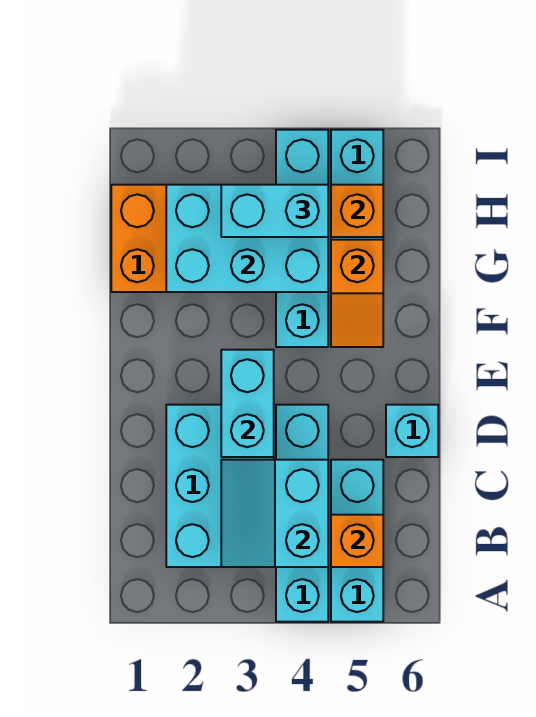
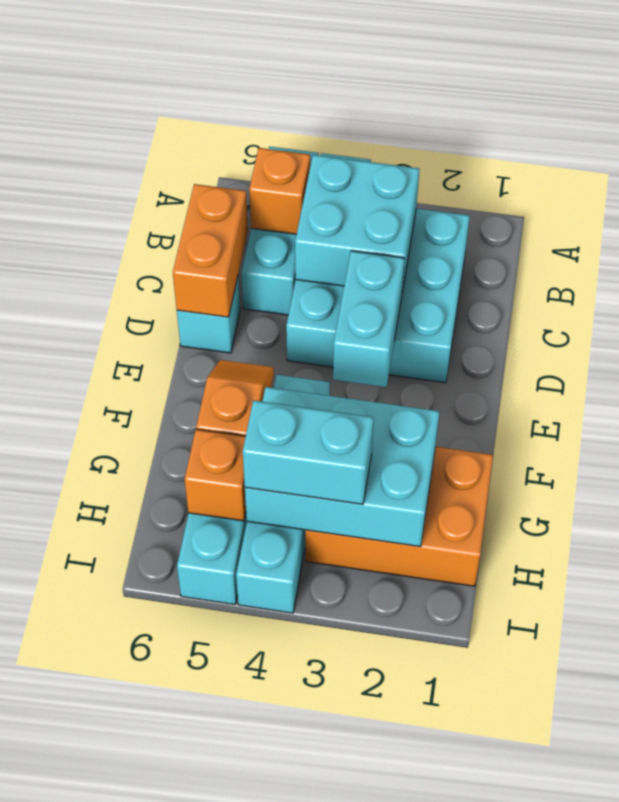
cyan 2x2 slope [221,460,328,567] -> cyan 2x2 brick [295,155,419,291]
none -> orange 1x2 brick [173,184,248,317]

